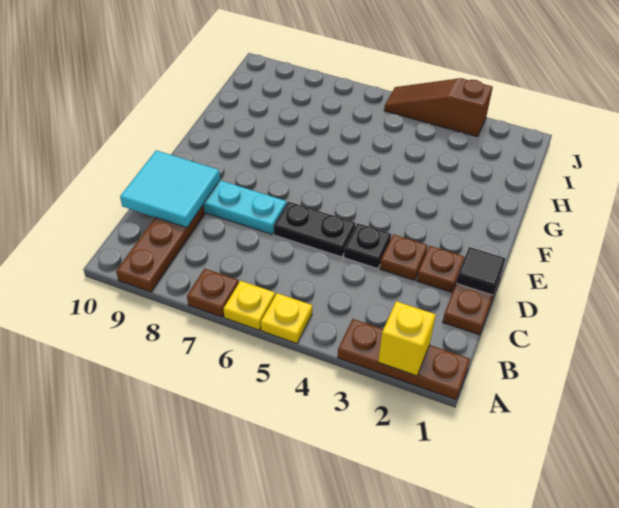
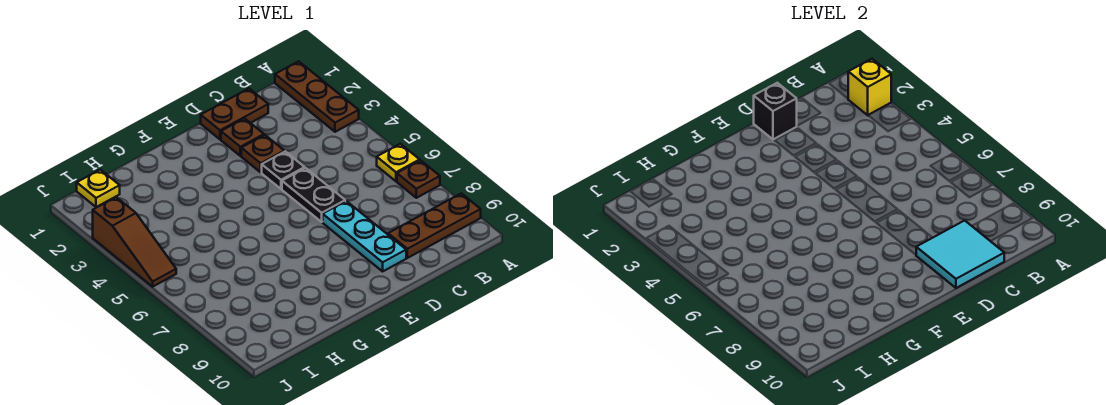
yellow 1x1 plate [261,293,312,343] -> yellow 1x1 plate moved to [77,170,120,207]
black 1x1 tile [456,247,506,295] -> black 1x1 brick [754,83,797,139]

